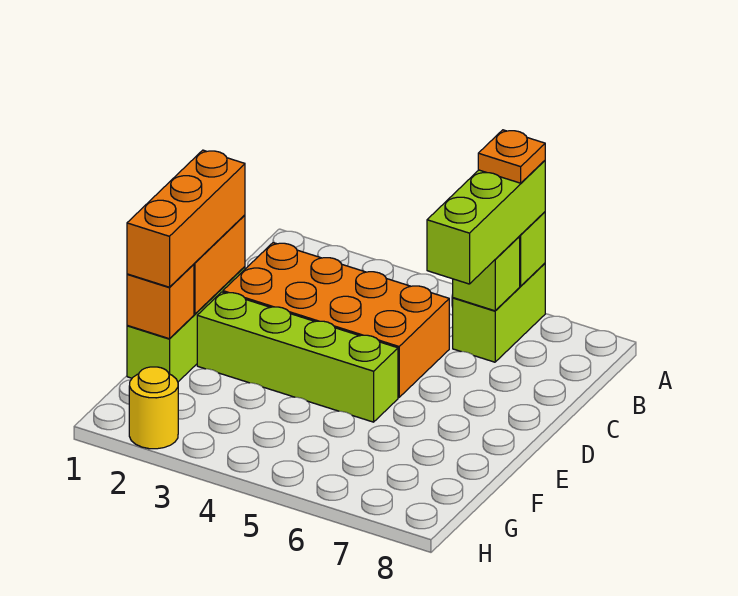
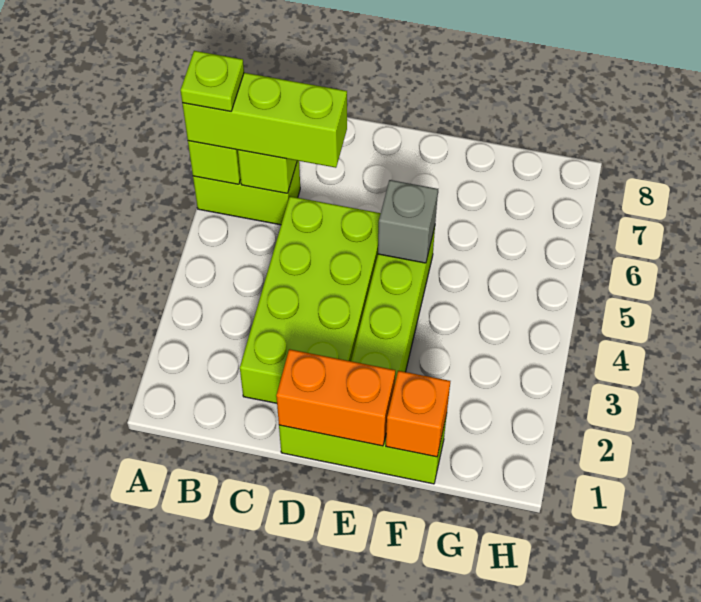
orange 1x1 plate [478,130,545,183] -> lime 1x1 plate [180,51,244,111]
orange 2x4 brick [223,243,449,397] -> lime 2x4 brick [240,196,381,403]
orange 1x3 brick [127,150,245,287] -> none
none -> grey 1x1 brick [378,180,438,263]
yellow 1x1 round brick [129,367,178,449] -> none

